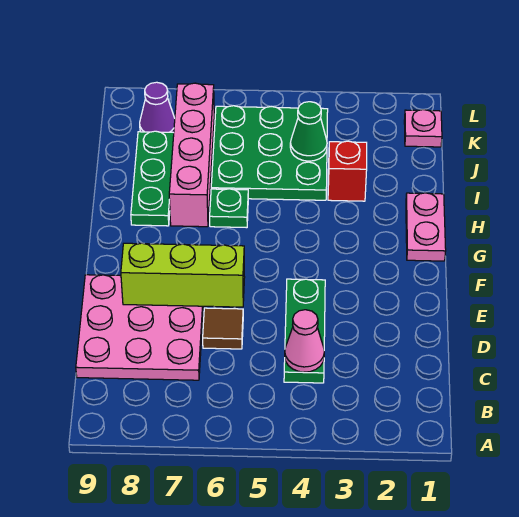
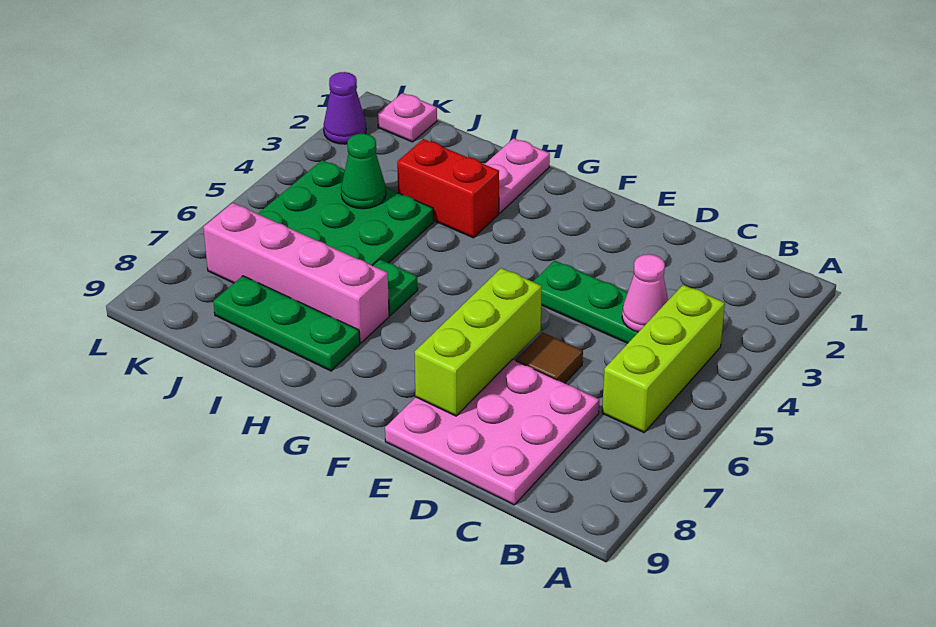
none -> lime 1x3 brick [602,285,725,432]
pink 1x2 plate [406,193,446,261] -> pink 1x2 plate turned to [485,138,550,213]
red 1x1 brick [328,141,367,201] -> red 1x2 brick [397,139,499,238]
purple 1x1 cone [140,82,175,133] -> purple 1x1 cone moved to [324,72,366,144]

